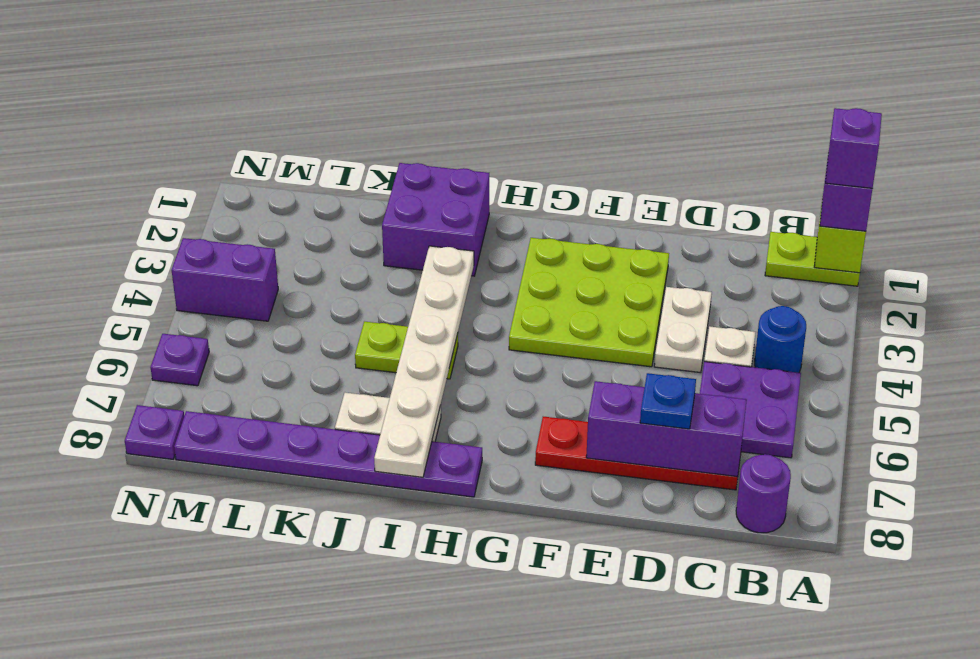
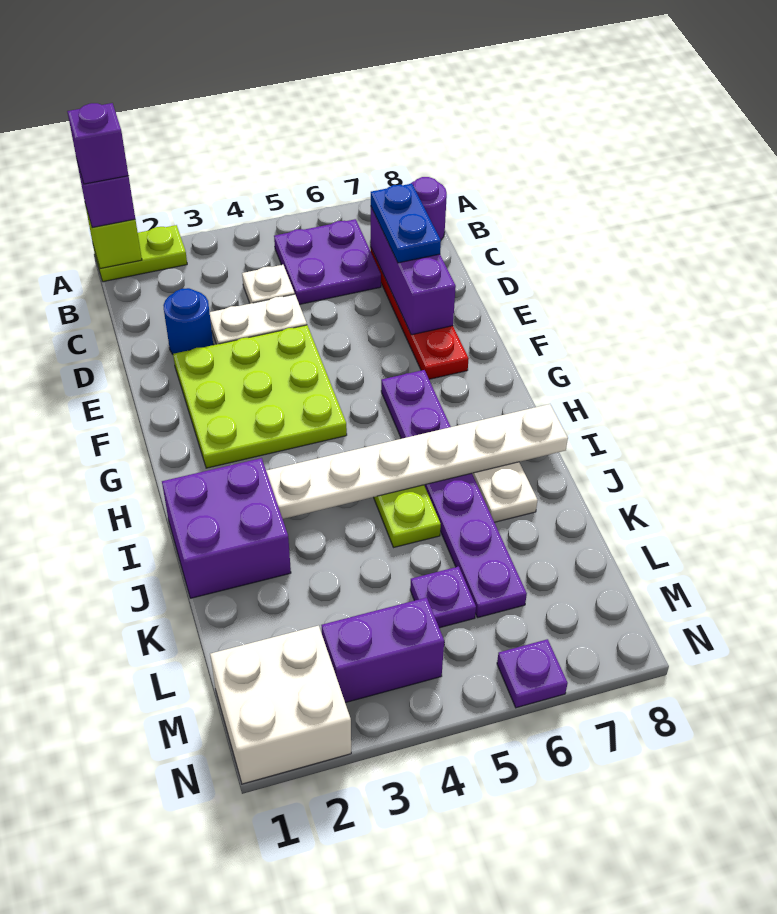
lime 1x2 plate [765,232,860,286] -> lime 1x2 plate turned to [93,225,187,282]
blue 1x1 round brick [755,306,806,373] -> blue 1x1 round brick moved to [163,288,213,354]
blue 1x1 plate [640,373,696,429] -> blue 1x2 plate [371,184,441,263]
purple 1x6 plate [174,411,482,497] -> purple 1x6 plate moved to [381,370,527,618]
none -> white 2x2 brick [210,626,351,784]
purple 1x2 brick [172,238,278,321] -> purple 1x2 brick turned to [322,598,444,703]
purple 1x1 plate [125,405,184,459] -> purple 1x1 plate moved to [410,566,476,628]

